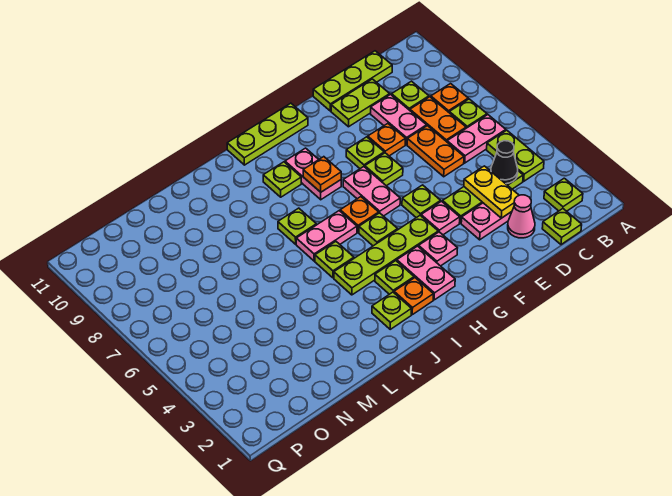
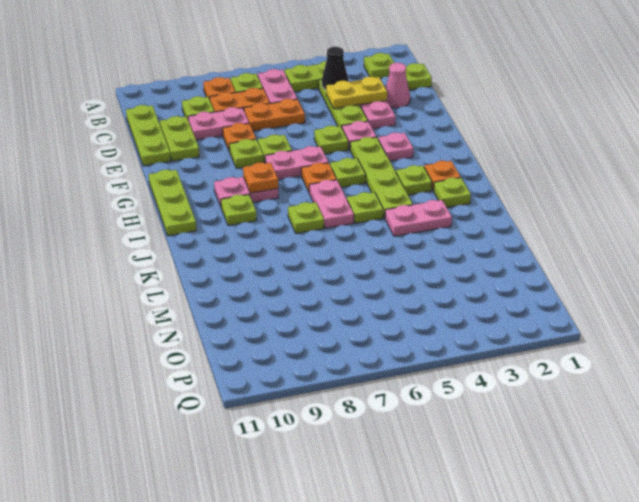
pink 1x2 plate [397,246,455,300] -> pink 1x2 plate moved to [385,200,452,236]

